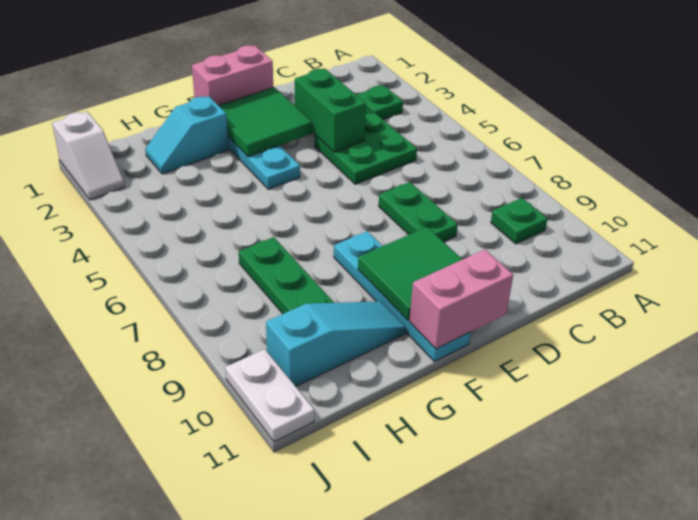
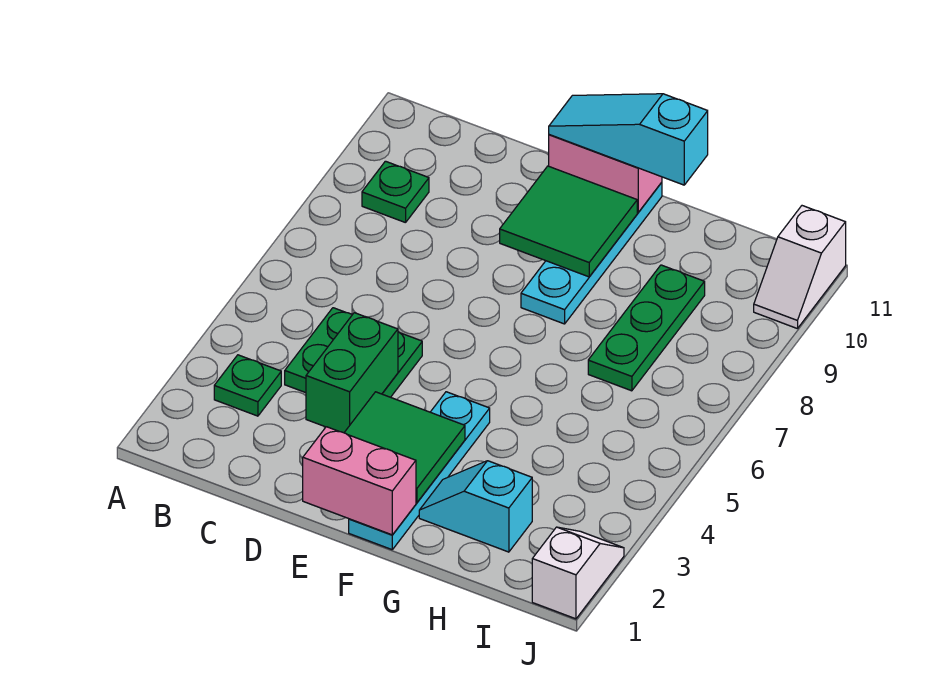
green 1x2 plate [379,182,458,242] -> none
cyan 1x2 slope [145,96,229,174] -> cyan 1x2 slope turned to [419,461,532,552]
cyan 1x3 slope [266,301,406,386] -> cyan 1x3 slope moved to [549,94,708,185]
white 1x2 plate [225,349,314,442] -> white 1x2 slope [754,206,846,329]

